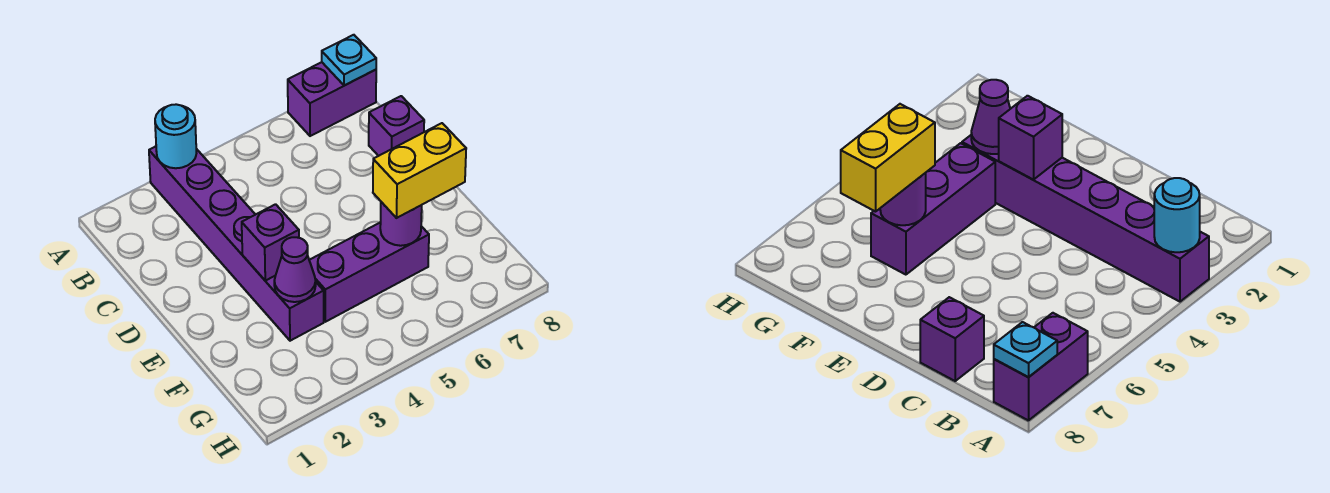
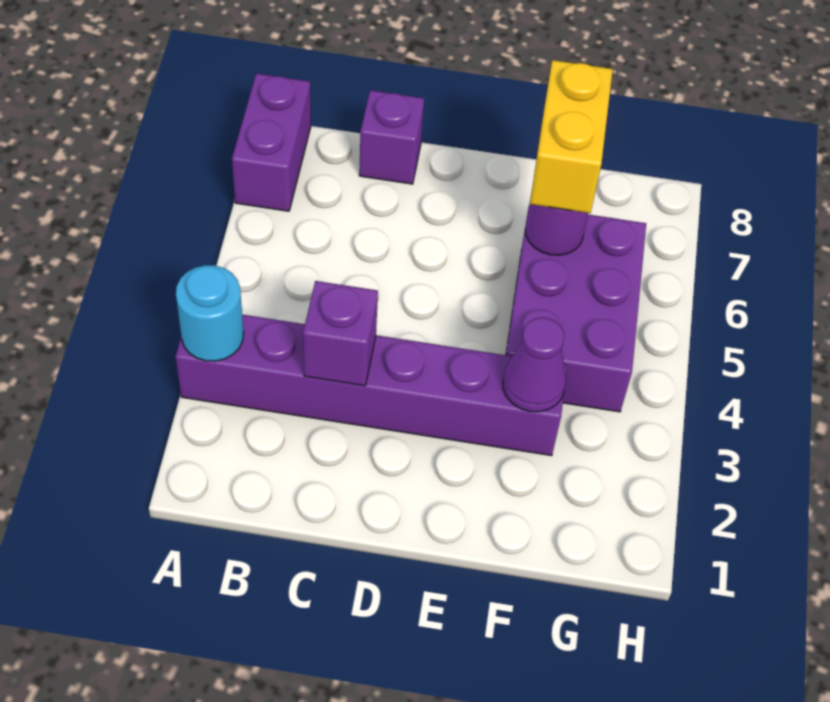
cyan 1x1 plate [322,35,376,86] -> none
purple 1x1 brick [242,204,299,281] -> purple 1x1 brick moved to [303,281,378,386]
purple 1x3 brick [309,222,429,322] -> purple 2x3 brick [506,208,646,412]

